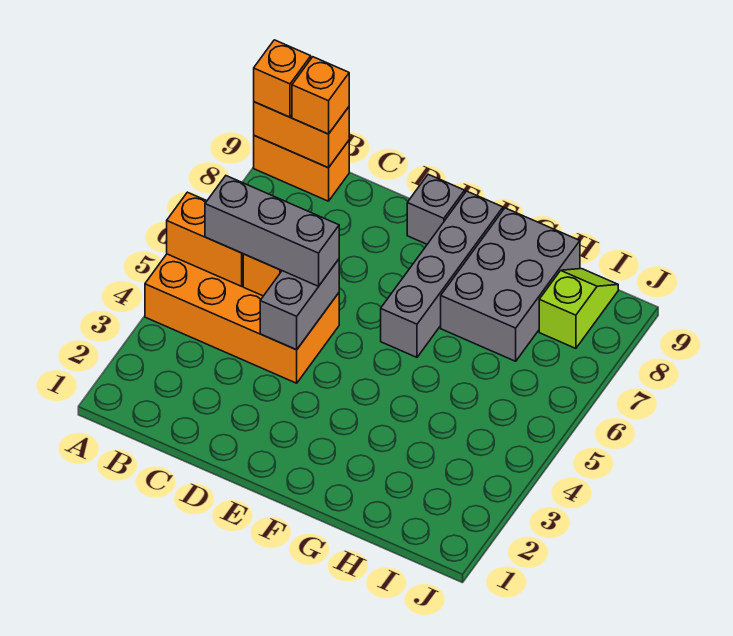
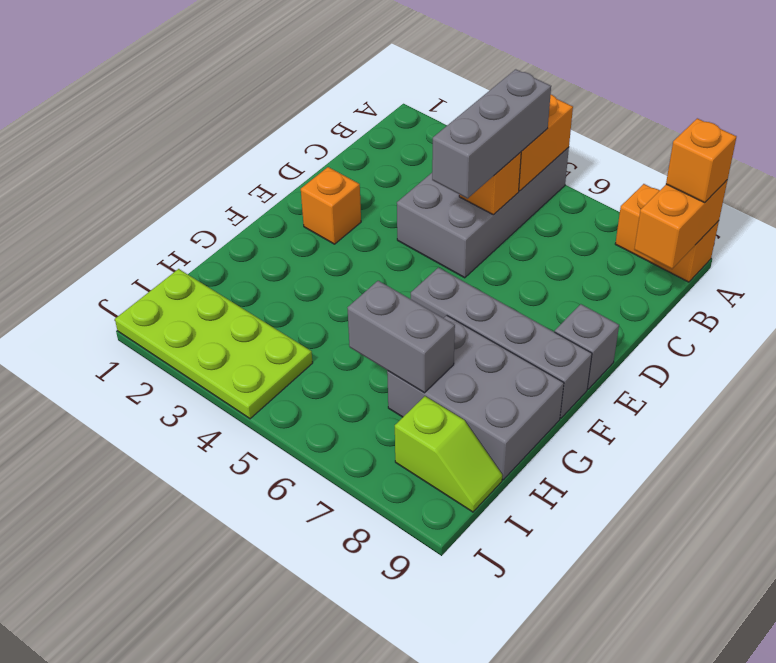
orange 2x4 brick [145,254,339,383] -> grey 2x4 brick [397,147,569,278]
orange 1x2 brick [254,136,349,201] -> orange 1x2 brick turned to [615,184,719,282]
orange 1x1 brick [292,57,349,134] -> orange 1x1 brick moved to [301,167,361,244]
grey 1x2 brick [260,259,339,350] -> grey 1x2 brick moved to [348,281,455,393]
none -> lime 2x4 plate [115,269,313,419]

